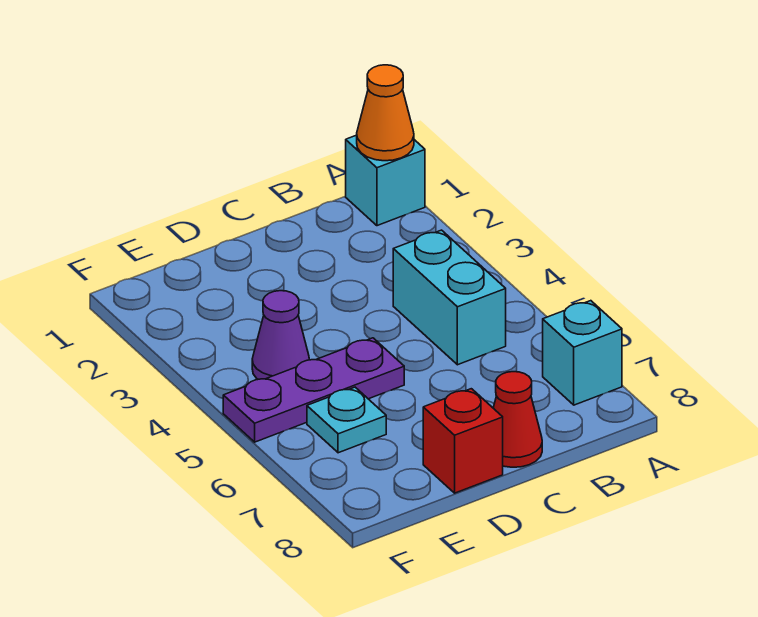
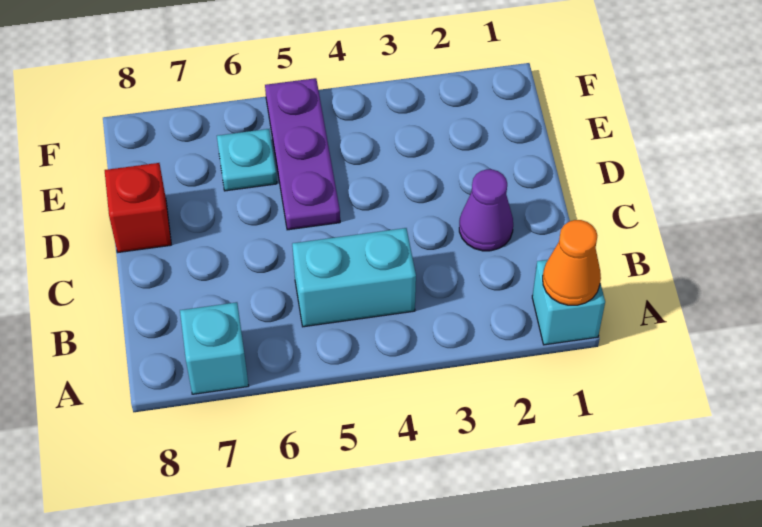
red 1x1 cone [493,372,542,467] -> none
purple 1x1 cone [252,291,310,379] -> purple 1x1 cone moved to [459,169,513,251]

